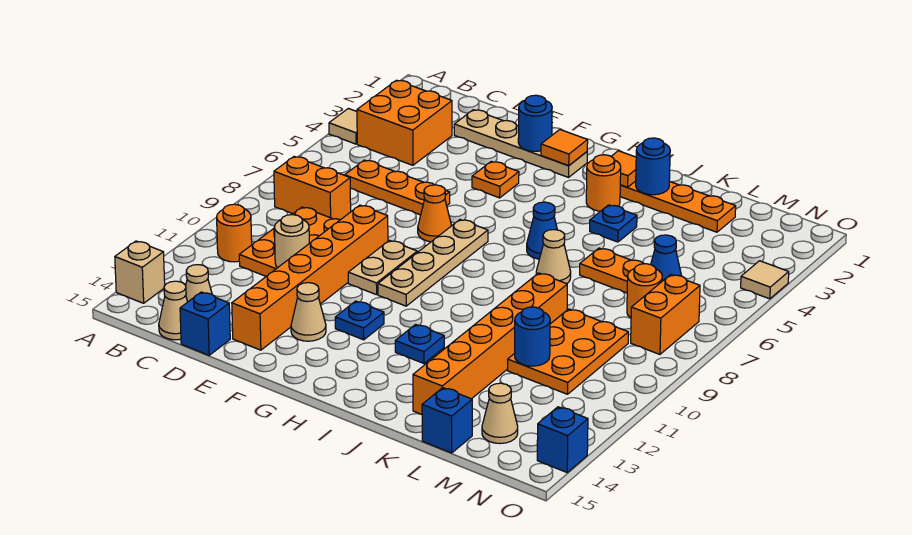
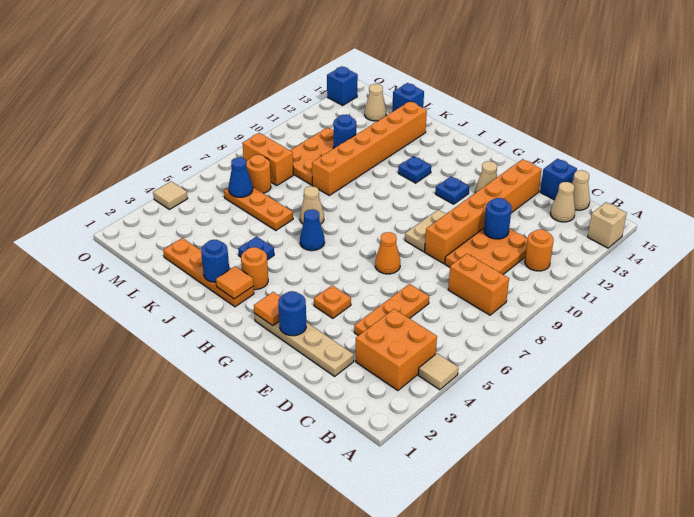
orange 1x3 plate [345,160,450,215] -> orange 1x3 plate turned to [354,284,429,336]
tan 1x1 round brick [274,215,309,268] -> blue 1x1 round brick [484,198,512,239]
tan 1x4 plate [378,220,488,306] -> none
orange 1x2 brick [631,274,700,354] -> orange 1x2 brick turned to [242,133,293,186]

